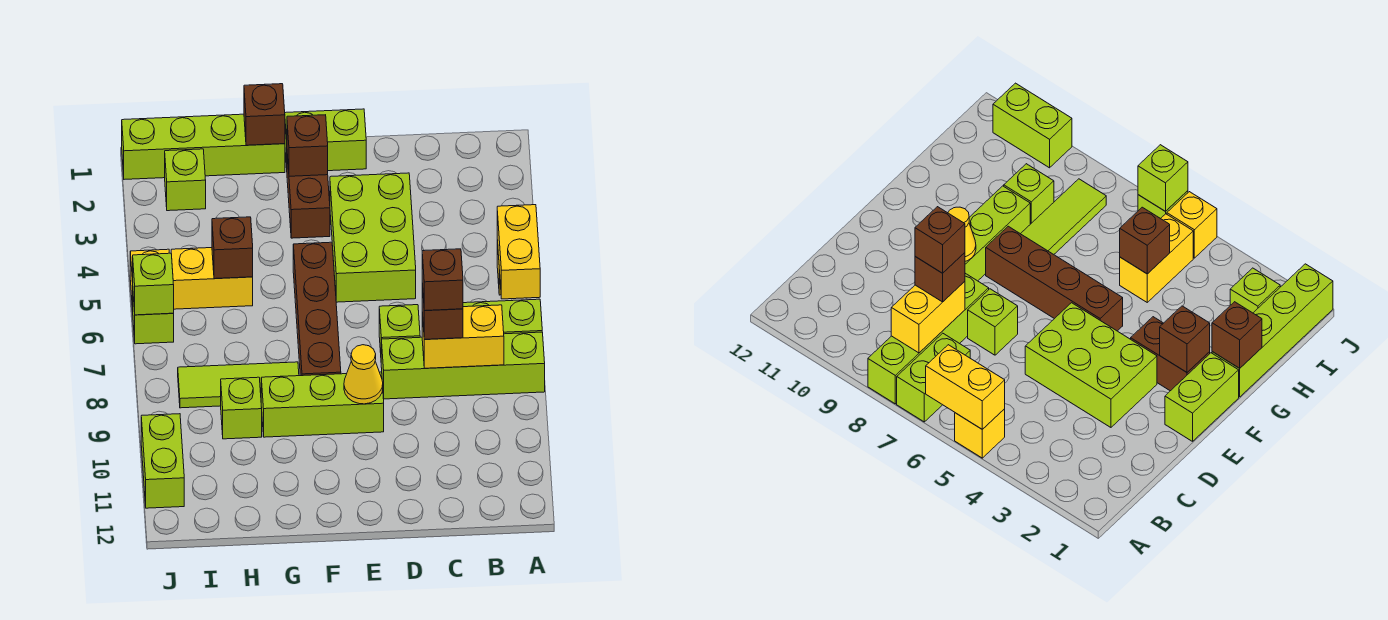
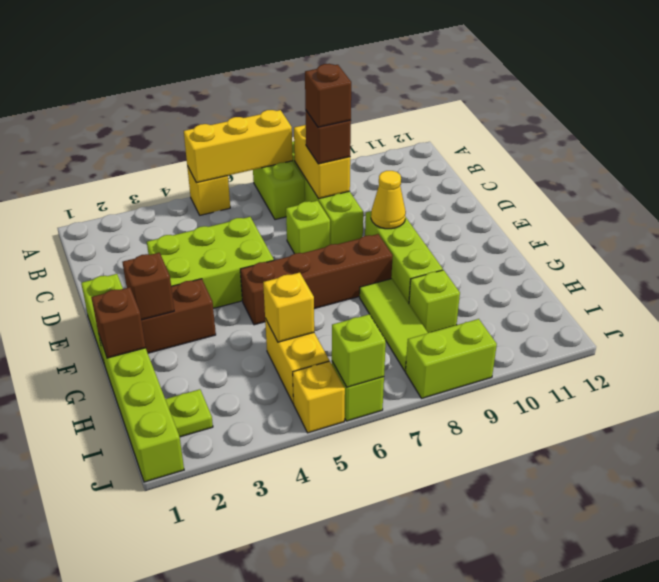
yellow 1x2 brick [497,205,540,299] -> yellow 1x3 brick [184,110,293,183]
brown 1x1 brick [212,217,253,279] -> yellow 1x1 brick [263,273,314,342]
lime 1x1 brick [165,149,206,211] -> lime 1x1 plate [165,389,213,437]
lime 1x2 brick [141,414,184,508] -> lime 1x2 brick moved to [405,319,497,398]

